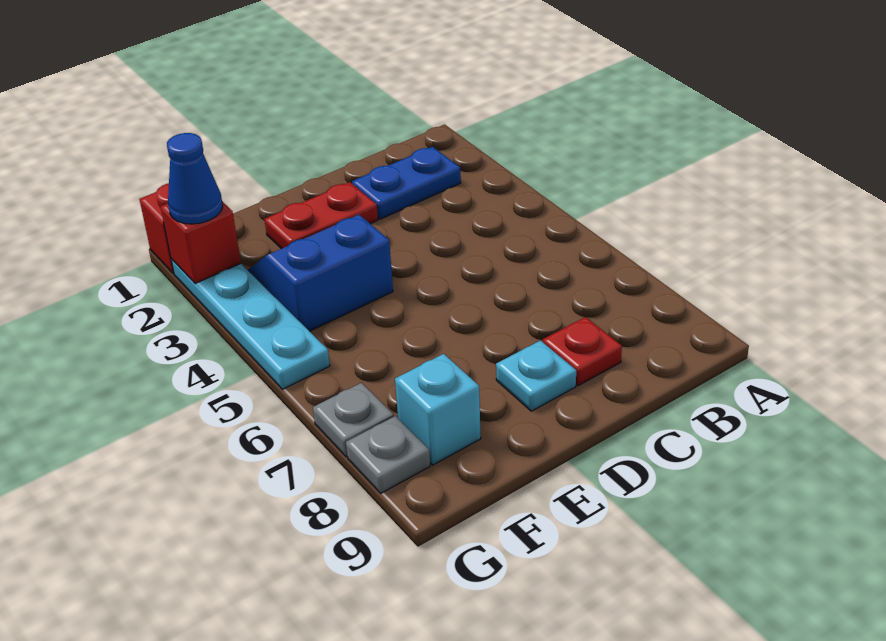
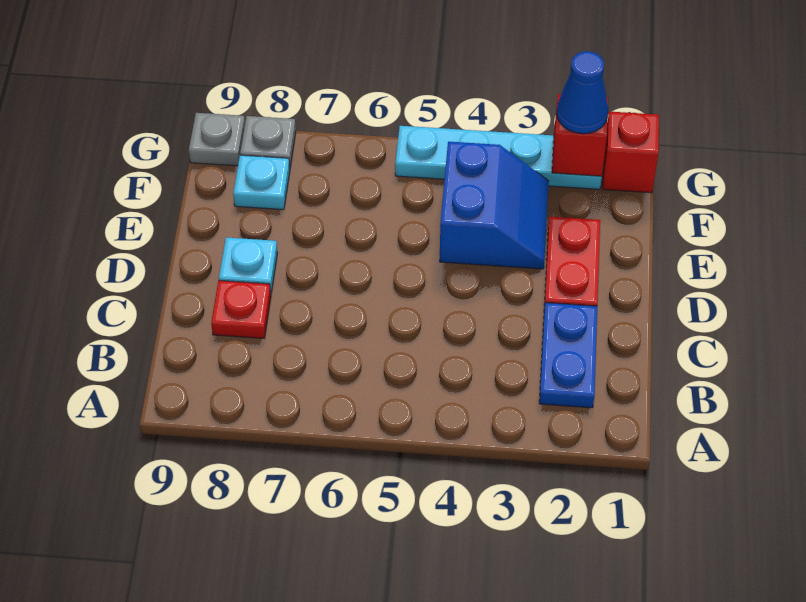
cyan 1x1 brick [395,354,481,465] -> cyan 1x1 plate [233,155,290,210]
grey 1x1 plate [313,383,394,457] -> grey 1x1 plate moved to [189,113,245,166]

